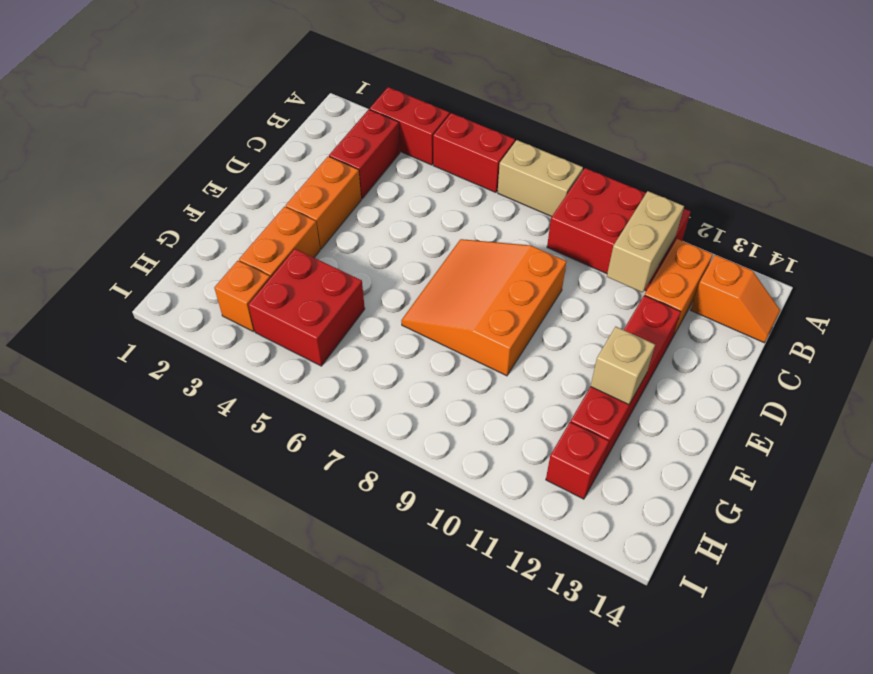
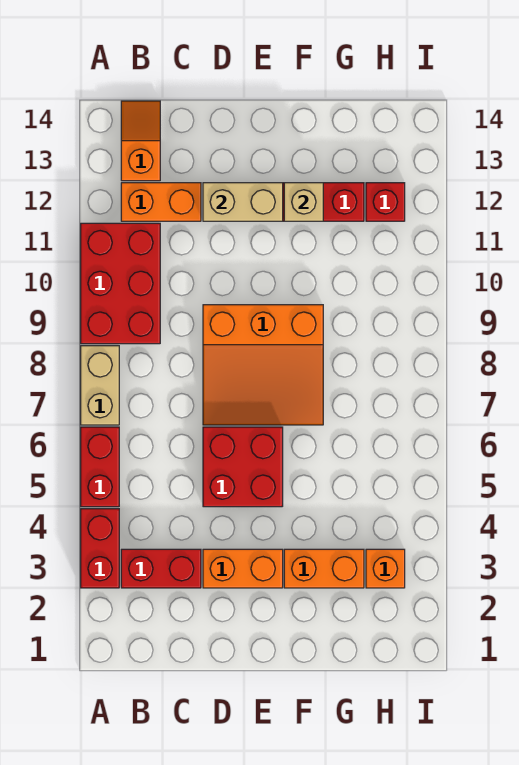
tan 1x2 brick [607,191,684,293] -> tan 1x2 brick moved to [203,183,283,221]
red 2x2 brick [248,249,365,366] -> red 2x2 brick moved to [203,427,283,507]

